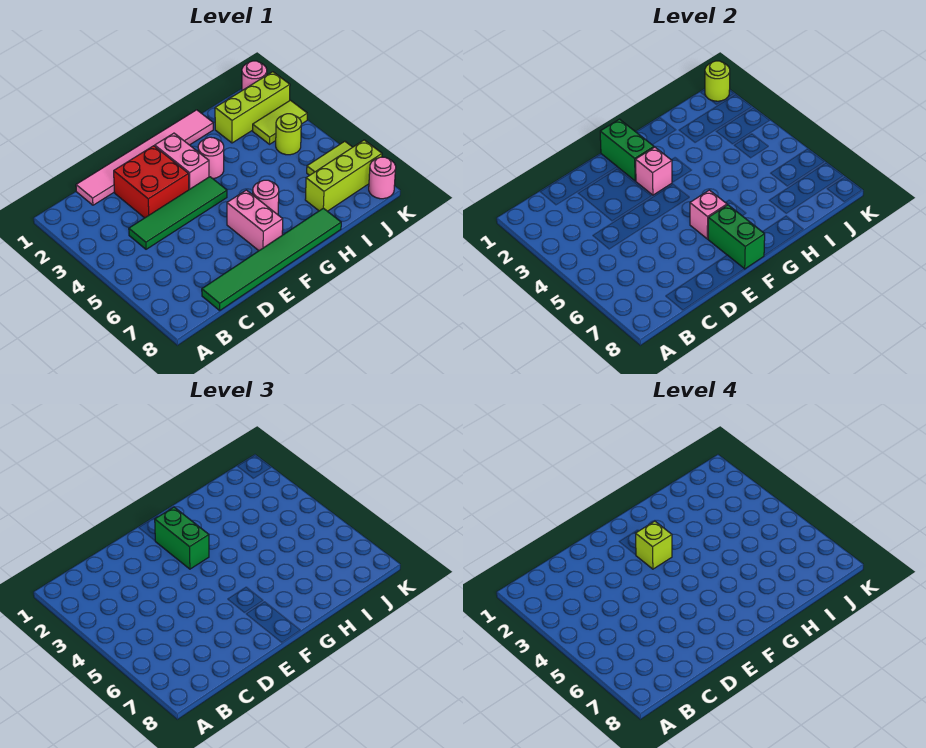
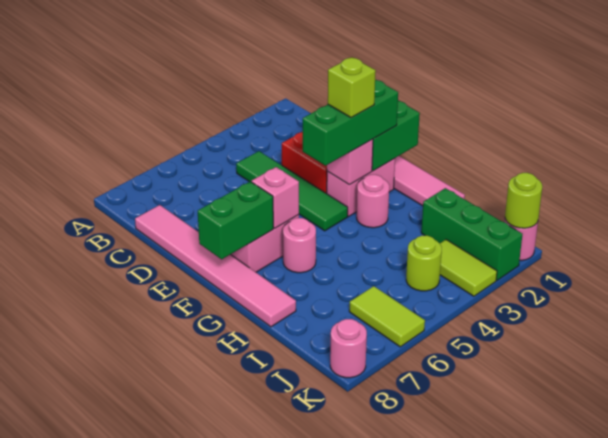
green 1x6 tile [202,208,341,310] -> pink 1x6 tile [135,205,296,327]
green 1x2 brick [155,507,209,569] -> green 1x3 brick [303,79,398,166]
lime 1x3 brick [215,72,290,143] -> green 1x3 brick [421,188,522,280]
lime 1x3 brick [305,140,382,211] -> none

